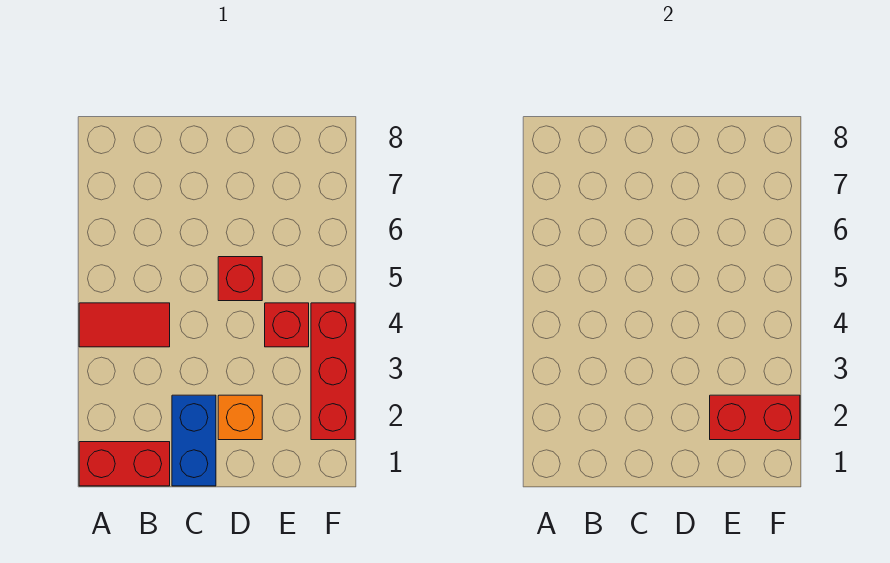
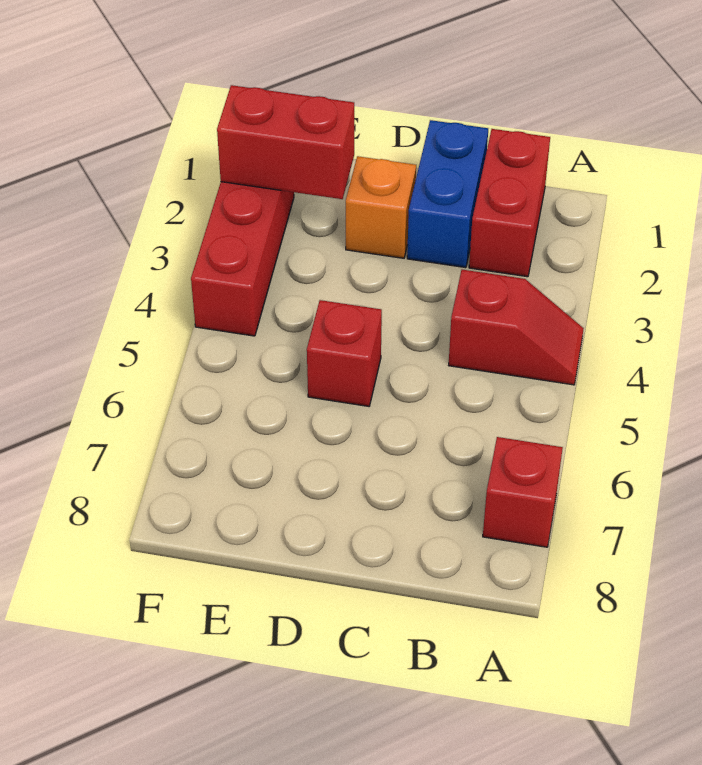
red 1x2 brick [79,442,170,486] -> red 1x2 brick turned to [469,129,550,277]
red 1x2 tile [79,303,170,347] -> red 1x2 slope [449,270,584,385]
red 1x1 brick [265,303,309,347] -> red 1x1 brick moved to [483,437,563,547]

